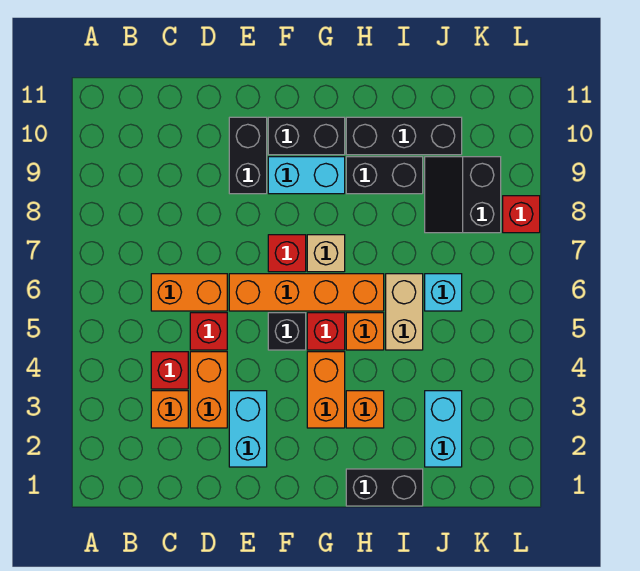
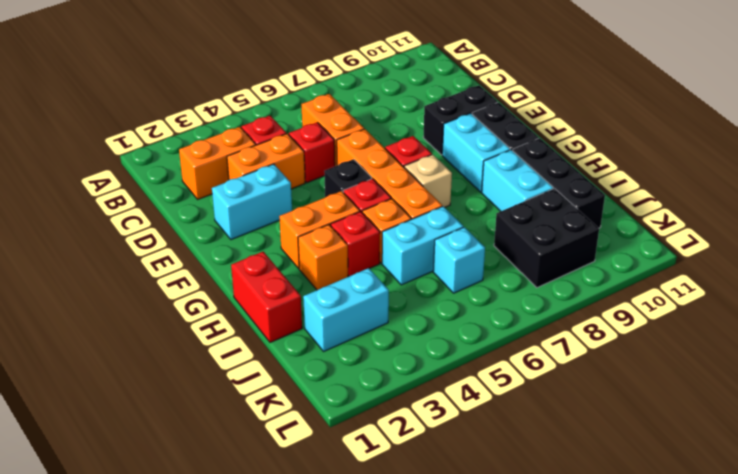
orange 1x1 brick [151,391,188,428] -> orange 1x2 brick [179,127,256,199]
black 1x2 brick [346,469,423,506] -> red 1x2 brick [231,252,302,342]
black 1x2 brick [346,157,423,194] -> cyan 1x2 brick [482,150,553,211]
tan 1x2 brick [386,274,423,350] -> cyan 1x2 brick [382,206,463,285]
black 2x2 slope [425,157,501,233] -> black 2x2 brick [494,189,599,288]
red 1x1 brick [503,196,540,233] -> red 1x1 brick moved to [331,212,380,276]

